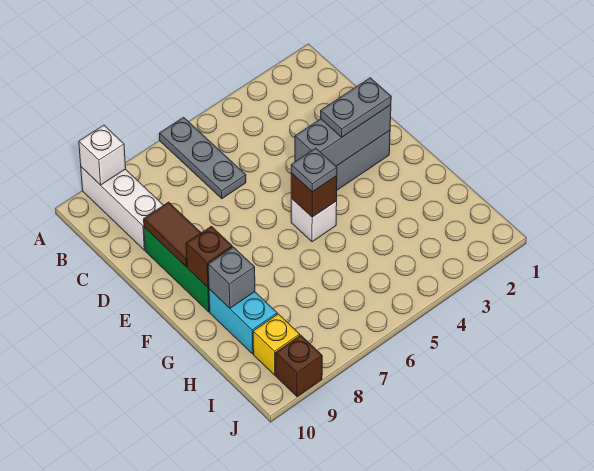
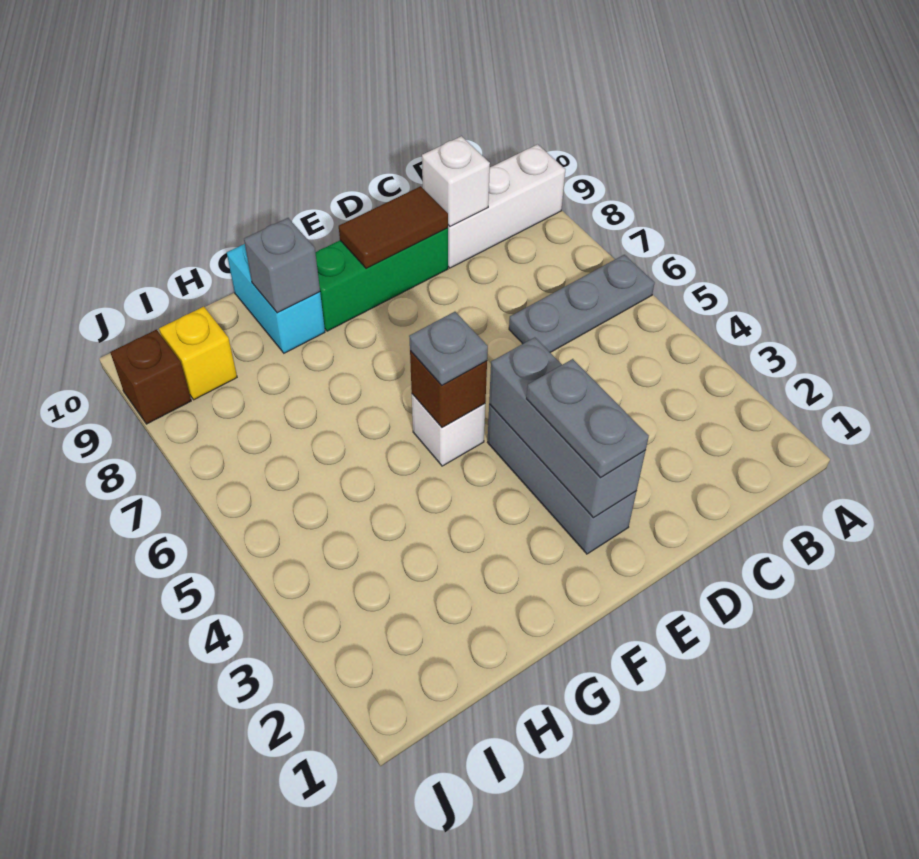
white 1x1 brick [79,125,126,185] -> white 1x1 brick moved to [422,136,490,227]
brown 1x1 brick [186,226,232,287] -> none
cyan 1x2 brick [209,289,277,354] -> cyan 1x2 brick turned to [227,244,325,353]

